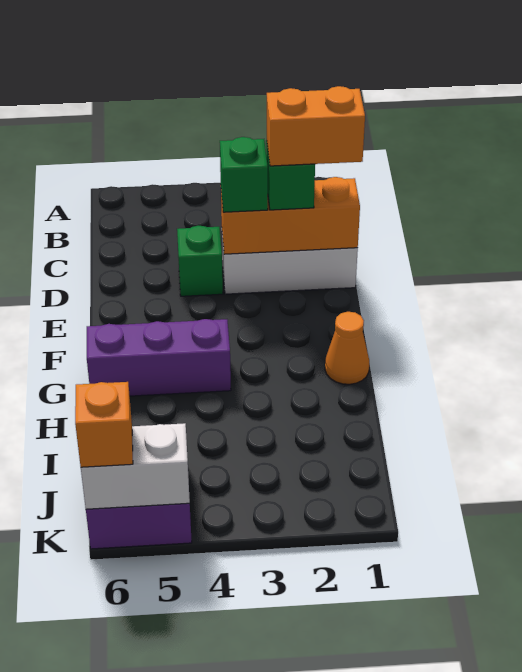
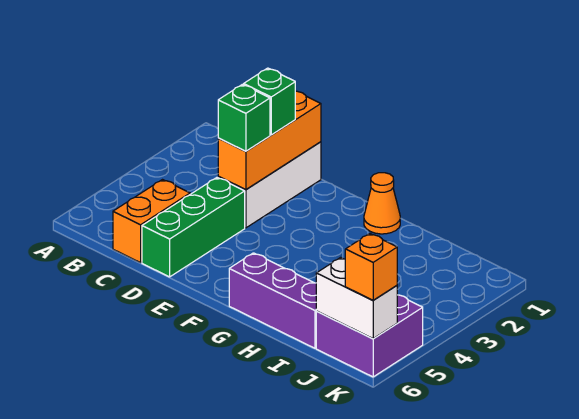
orange 1x2 brick [267,86,365,166] -> orange 1x2 brick moved to [113,180,190,263]
green 1x1 brick [177,225,223,296] -> green 1x3 brick [142,178,245,277]
purple 1x3 brick [87,319,231,396] -> purple 1x3 brick turned to [229,253,317,348]
white 1x2 brick [81,423,190,509] -> white 1x2 brick turned to [316,258,397,339]

